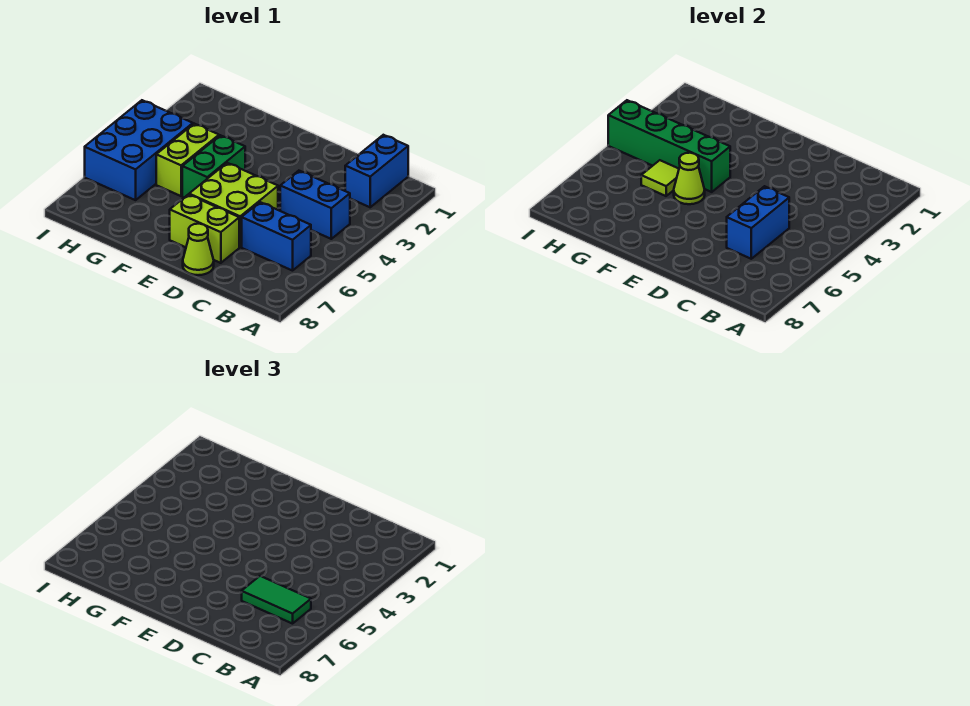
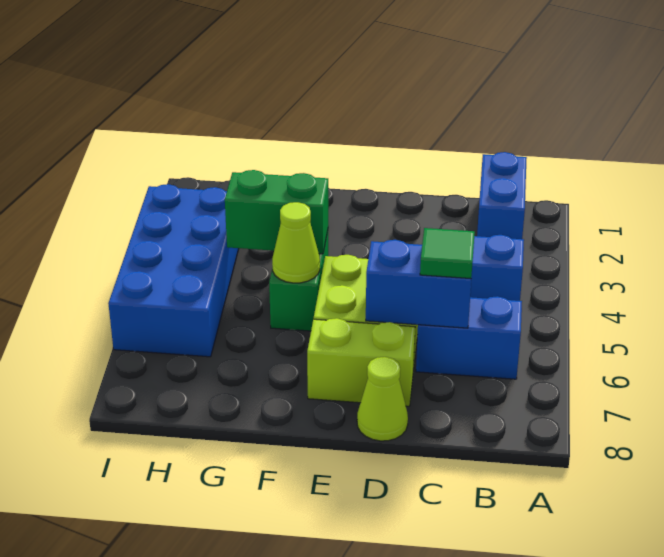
green 1x2 tile [242,576,311,624] -> green 1x1 tile [420,228,475,279]
blue 1x2 brick [727,186,789,259] -> blue 1x2 brick turned to [366,240,472,328]
green 1x4 brick [608,100,730,192] -> green 1x2 brick [225,170,328,254]
lime 1x2 brick [156,124,219,196] -> none
lime 1x1 tile [641,160,679,196] -> none
blue 2x3 brick [85,100,193,200] -> blue 2x4 brick [108,184,239,357]

